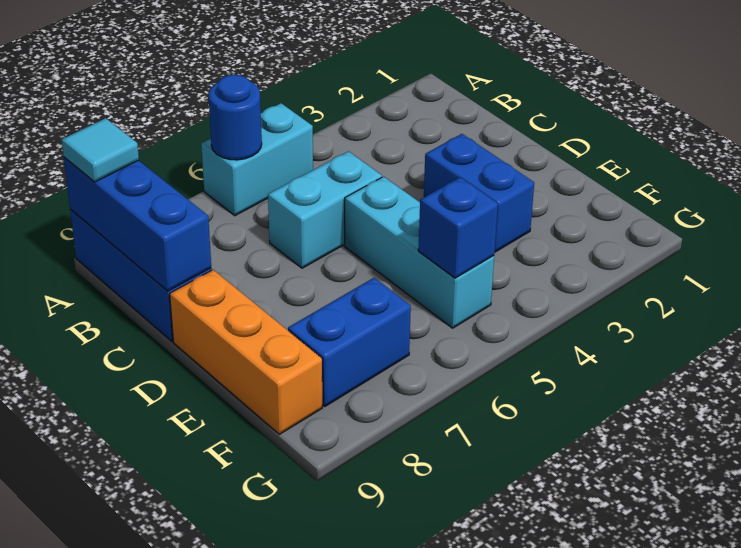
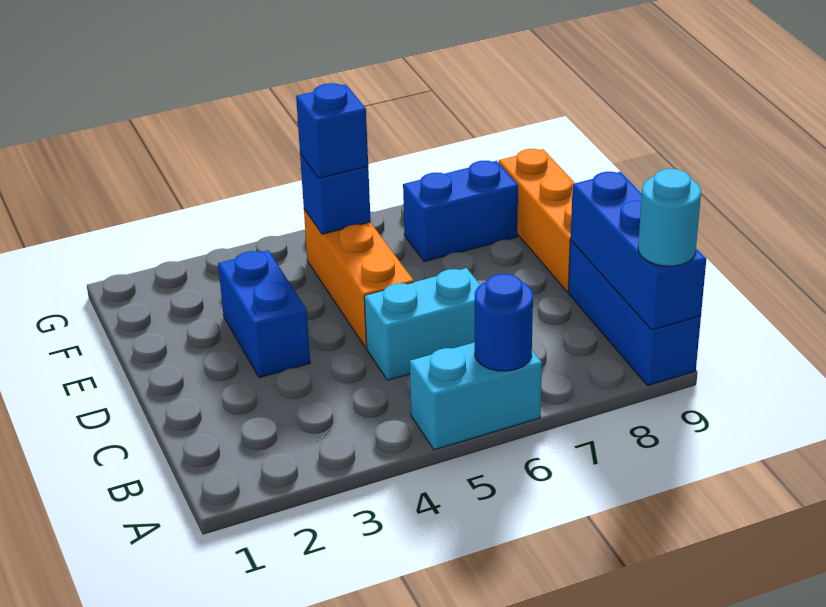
cyan 1x1 tile [62,118,139,182] -> cyan 1x1 round brick [638,169,701,266]
cyan 1x3 brick [345,177,494,328] -> orange 1x3 brick [304,209,414,348]
none -> blue 1x1 brick [296,83,368,178]

